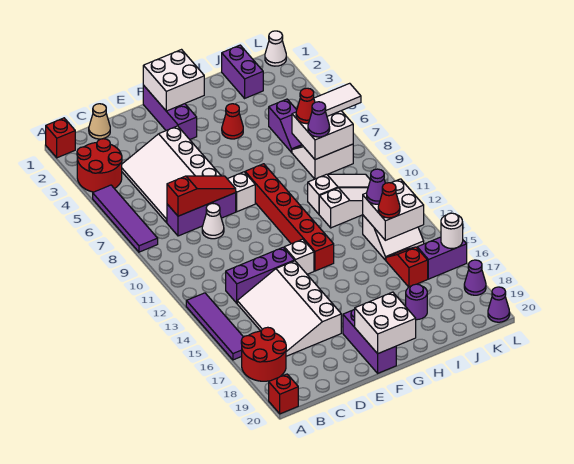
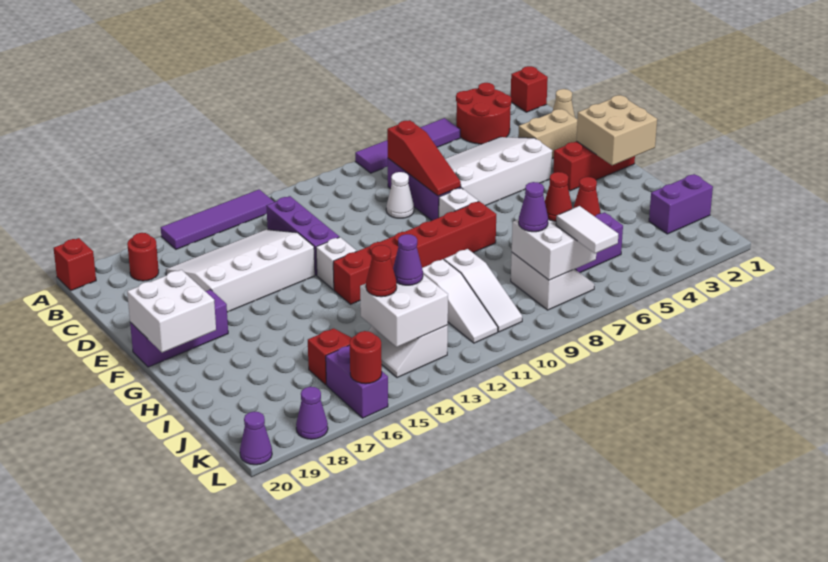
red 2x2 round brick [241,327,286,381] -> red 1x1 round brick [127,233,159,281]
none -> tan 1x2 brick [518,109,577,158]
purple 1x3 brick [143,85,197,139] -> red 1x3 brick [553,141,635,191]
white 2x2 brick [143,50,204,111] -> tan 2x2 brick [576,95,657,165]
purple 1x1 round brick [406,284,427,320] -> none
white 1x1 cone [265,31,286,66] -> none
white 1x1 round brick [441,213,463,249] -> red 1x1 round brick [350,331,382,384]

